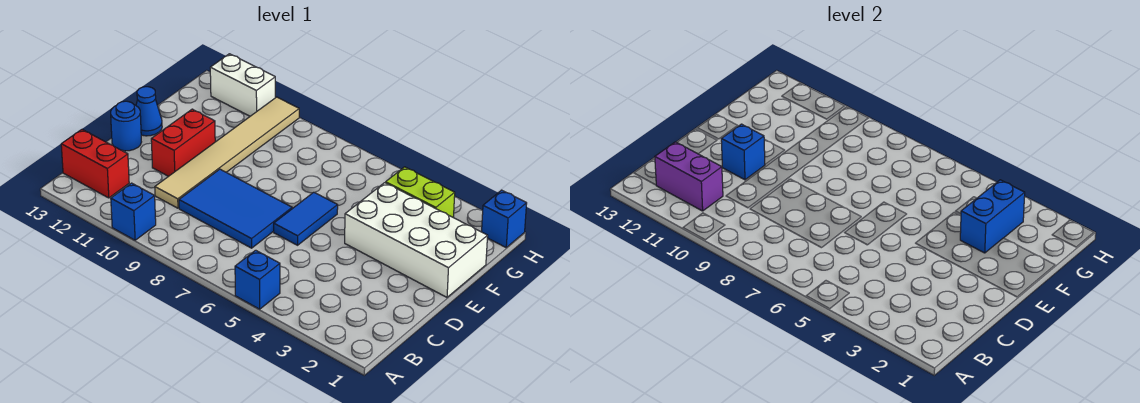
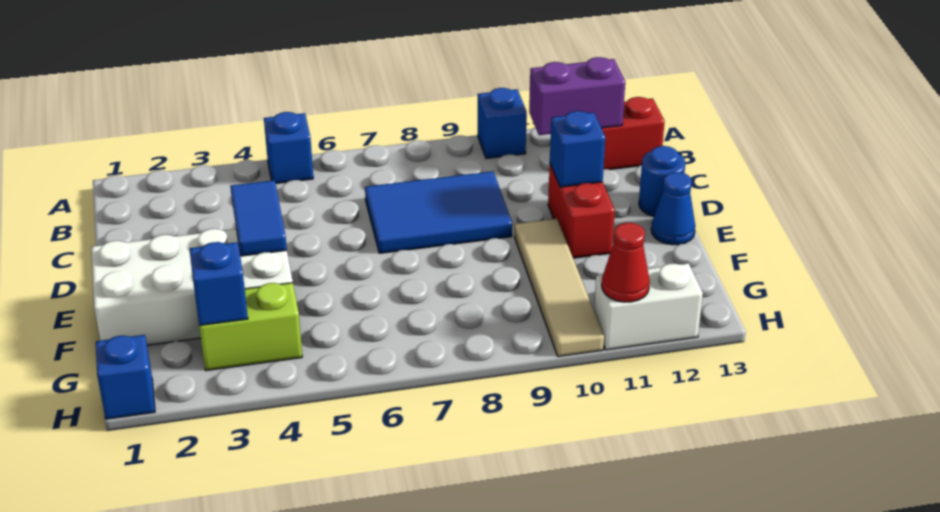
tan 1x6 tile [155,97,299,208] -> tan 1x4 tile [515,219,604,357]
blue 1x2 tile [274,192,338,245] -> blue 1x2 tile moved to [230,180,287,256]
blue 1x2 brick [960,180,1025,253] -> blue 1x1 brick [189,242,248,326]
none -> red 1x1 cone [602,223,650,302]

